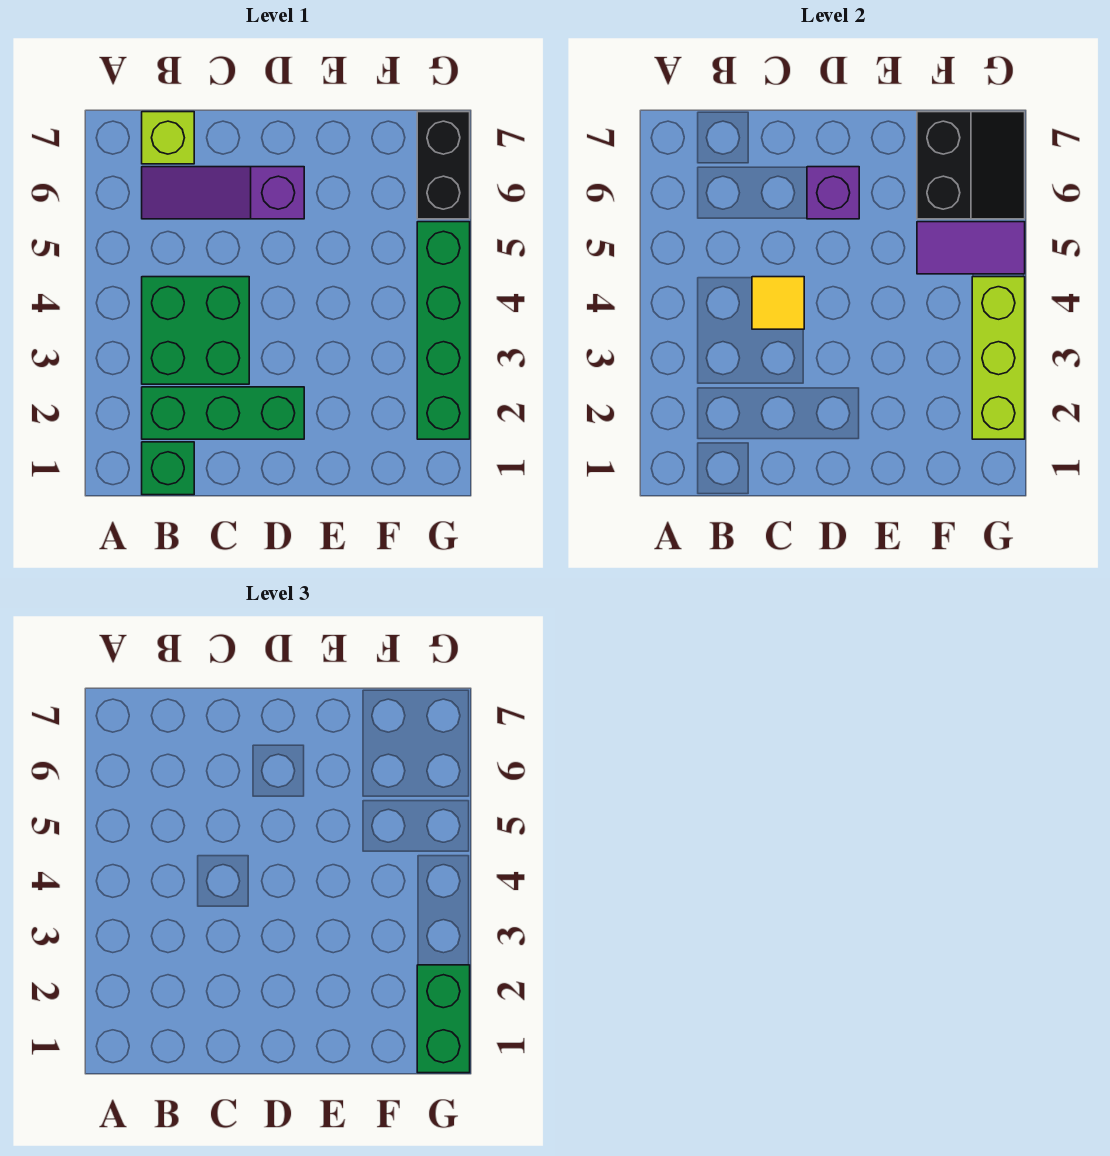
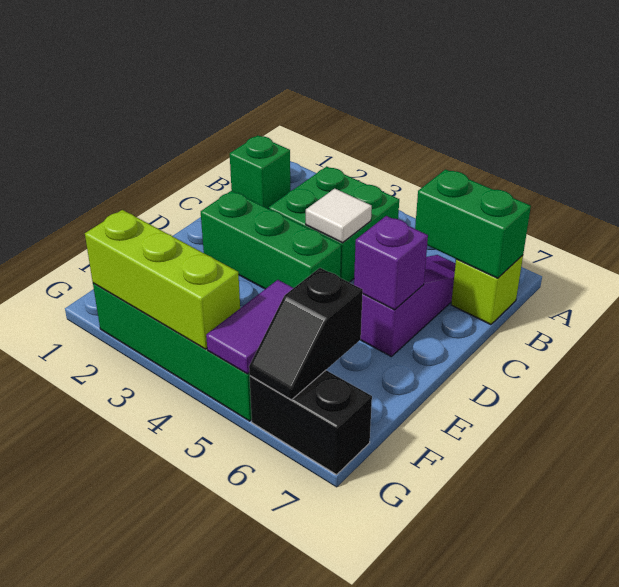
green 1x3 brick [142,387,304,439] -> green 1x3 brick turned to [201,191,341,289]
yellow 1x1 tile [752,277,804,329] -> white 1x1 tile [306,189,372,243]
black 2x2 slope [917,112,1025,219] -> black 1x2 slope [249,268,363,400]
green 1x2 brick [417,965,470,1073] -> green 1x2 brick moved to [415,169,531,278]

